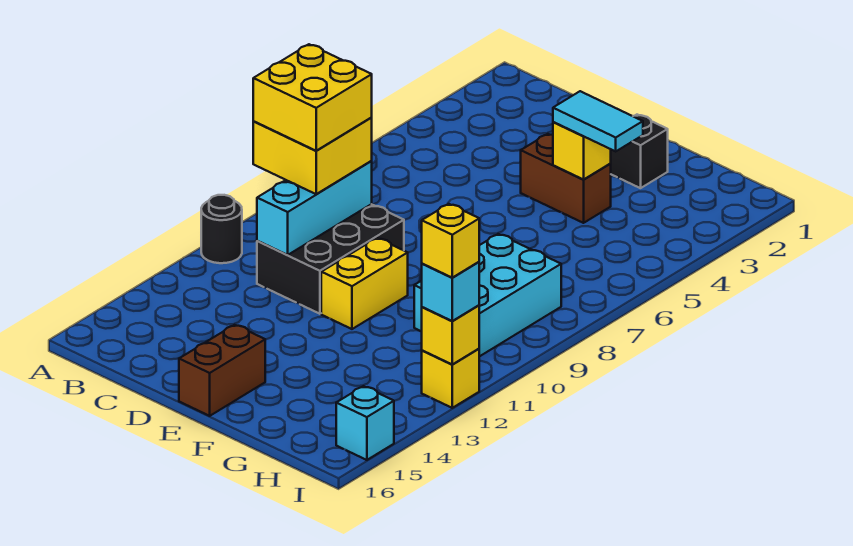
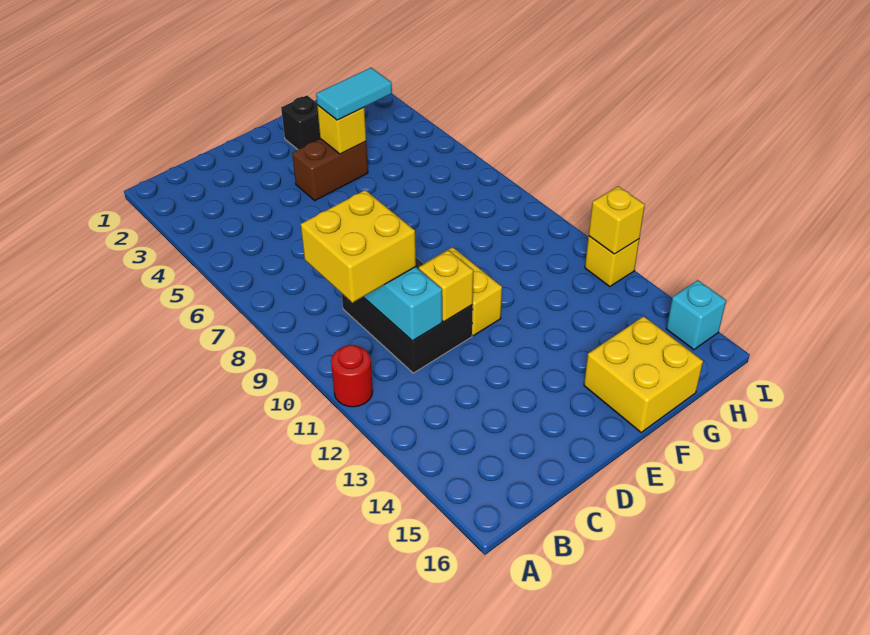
black 1x1 round brick [201,195,242,263] -> red 1x1 round brick [331,345,373,407]
yellow 2x2 brick [253,44,372,151] -> yellow 2x2 brick moved to [584,316,703,432]
brown 1x2 brick [179,325,265,416] -> none
cyan 2x3 brick [414,234,561,357] -> none
cyan 1x1 brick [422,262,479,321] -> none
yellow 1x1 brick [422,204,479,278] -> yellow 1x1 brick moved to [419,250,473,322]

